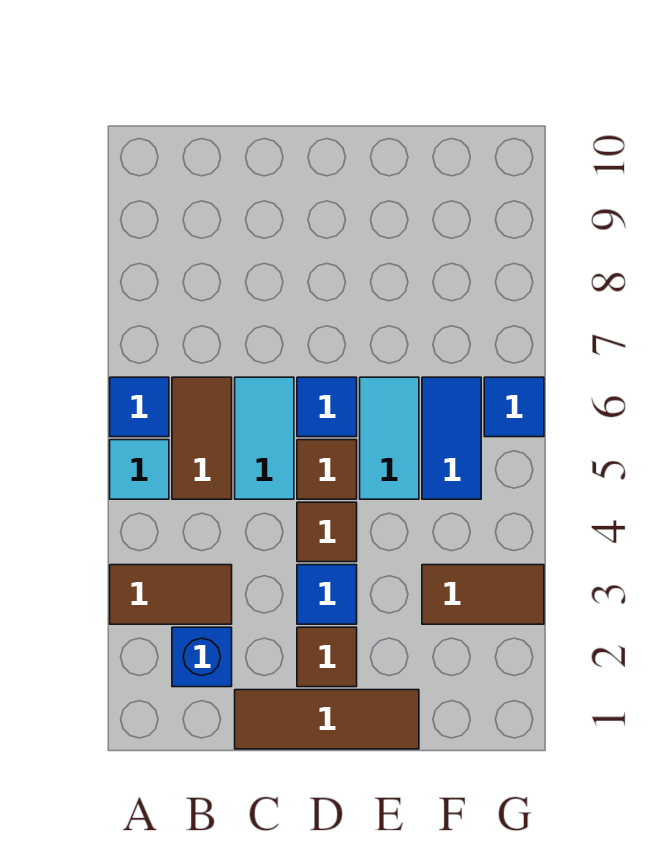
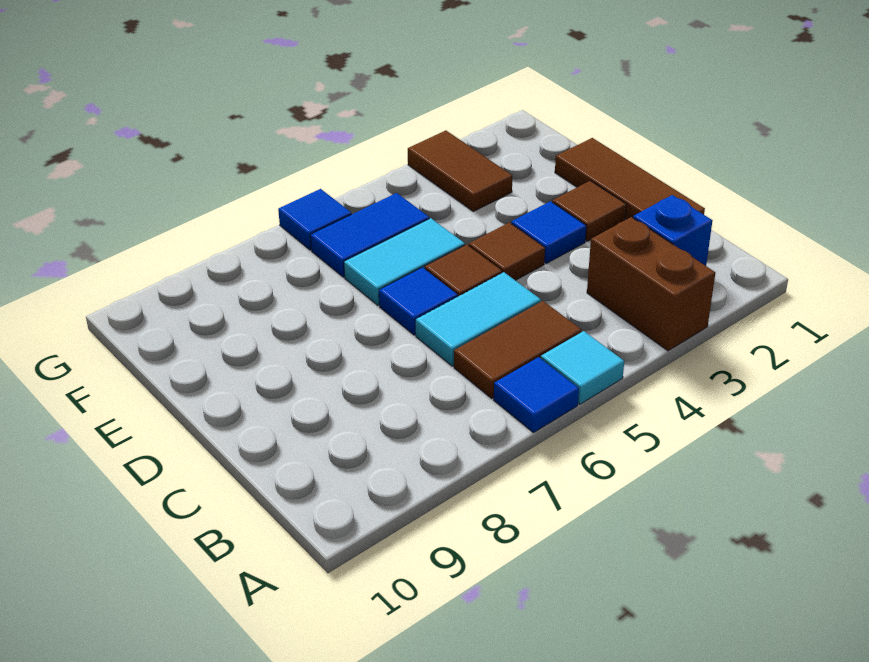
brown 1x2 tile [110,565,232,624] -> brown 1x2 brick [587,217,715,351]

